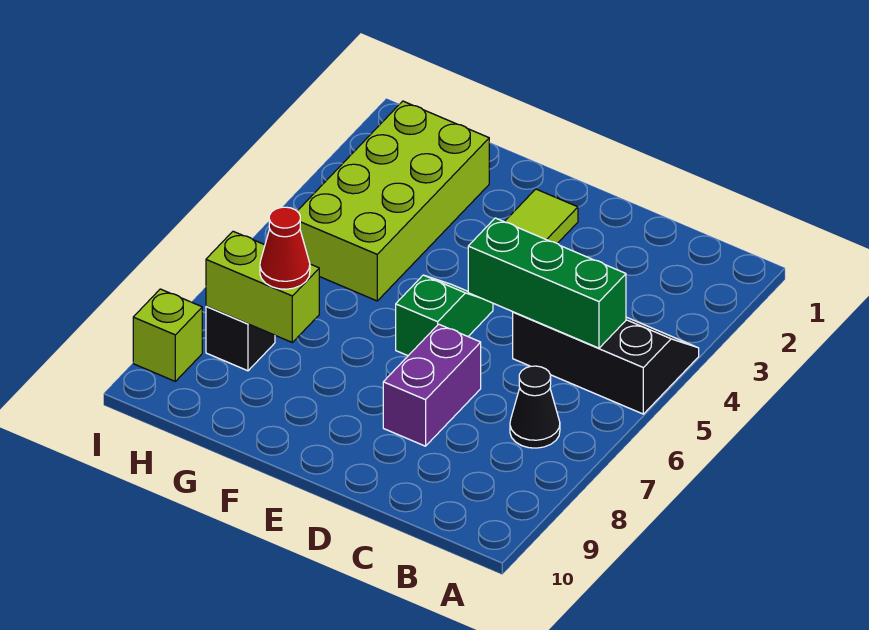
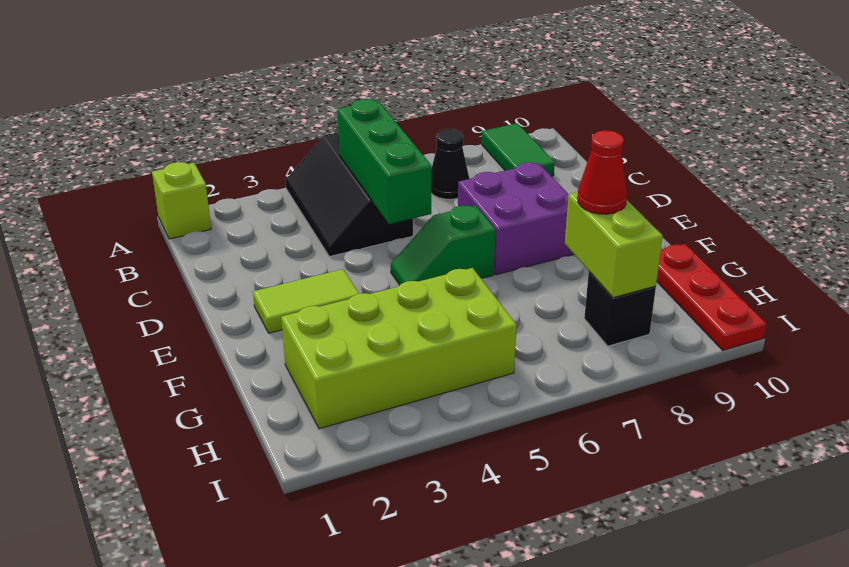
none -> green 1x2 tile [482,123,555,176]
purple 1x2 brick [383,324,481,446] -> purple 2x2 brick [458,162,574,275]
none -> red 1x3 plate [657,244,766,350]
lime 1x1 brick [133,289,202,381] -> lime 1x1 brick moved to [152,162,211,239]

